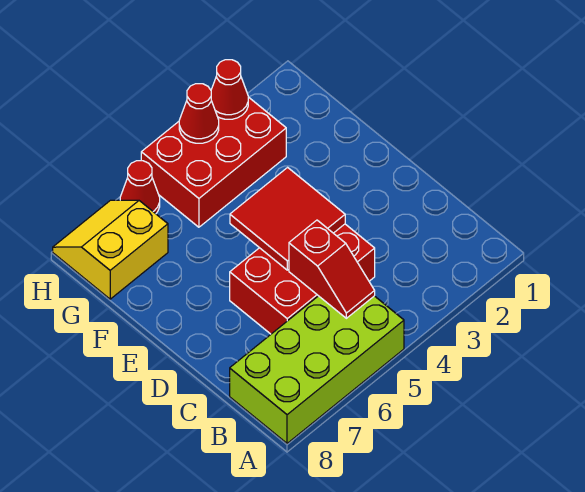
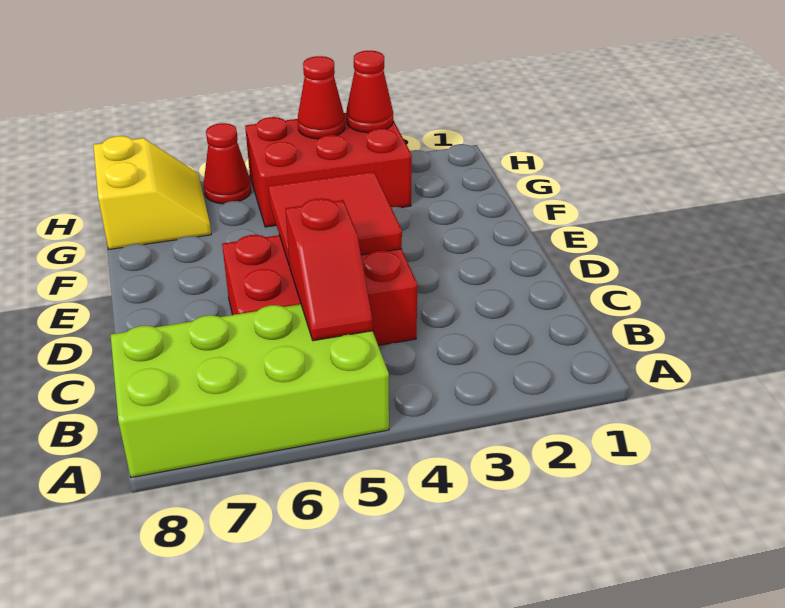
yellow 2x2 slope [53,200,168,299] -> yellow 2x2 slope turned to [93,136,211,249]

